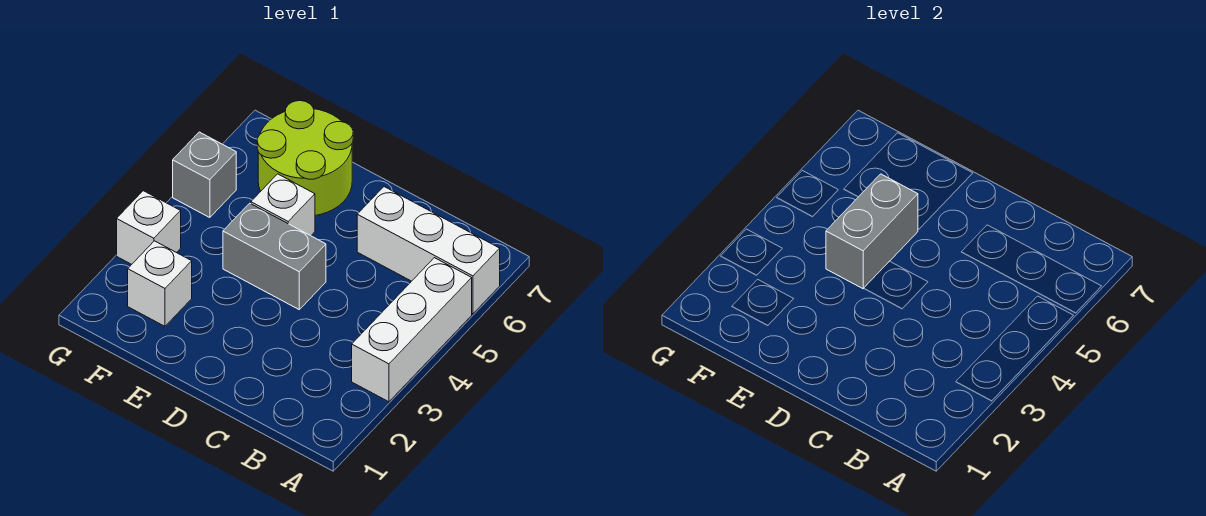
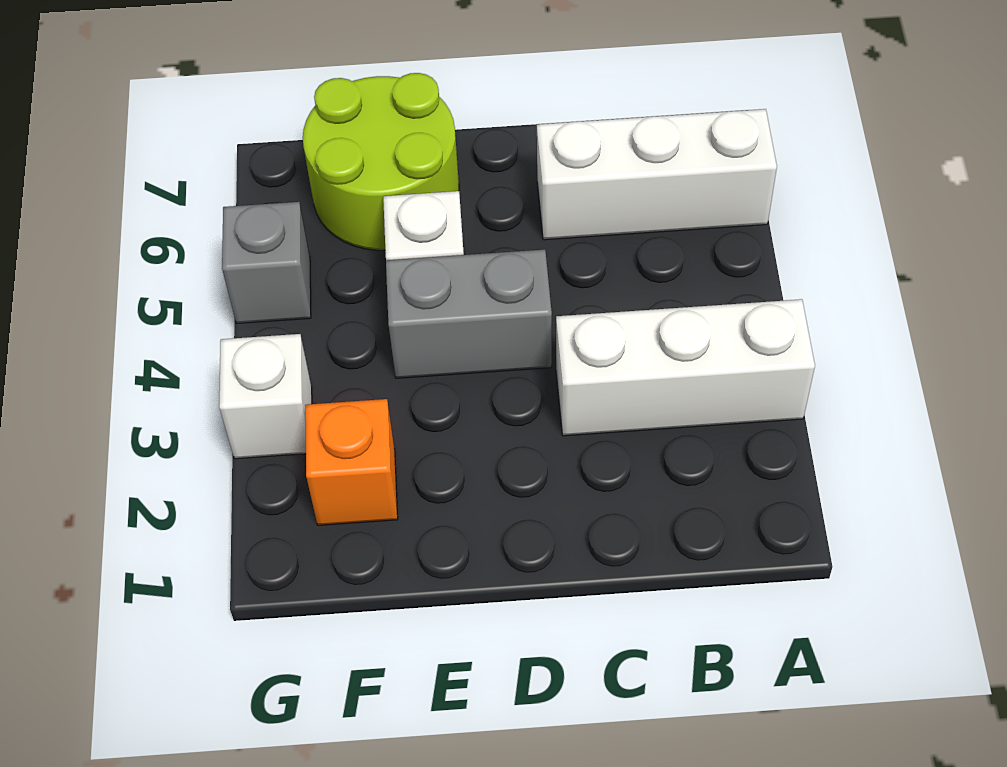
white 1x3 brick [352,258,472,402] -> white 1x3 brick turned to [556,299,815,436]
grey 1x2 brick [826,174,918,289] -> none
white 1x1 brick [128,241,192,326] -> orange 1x1 brick [305,399,398,525]

